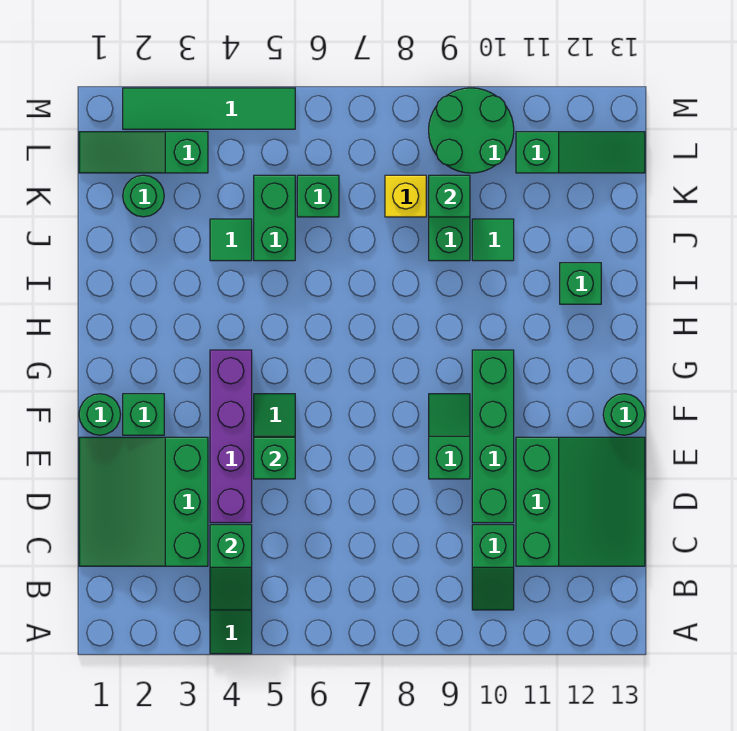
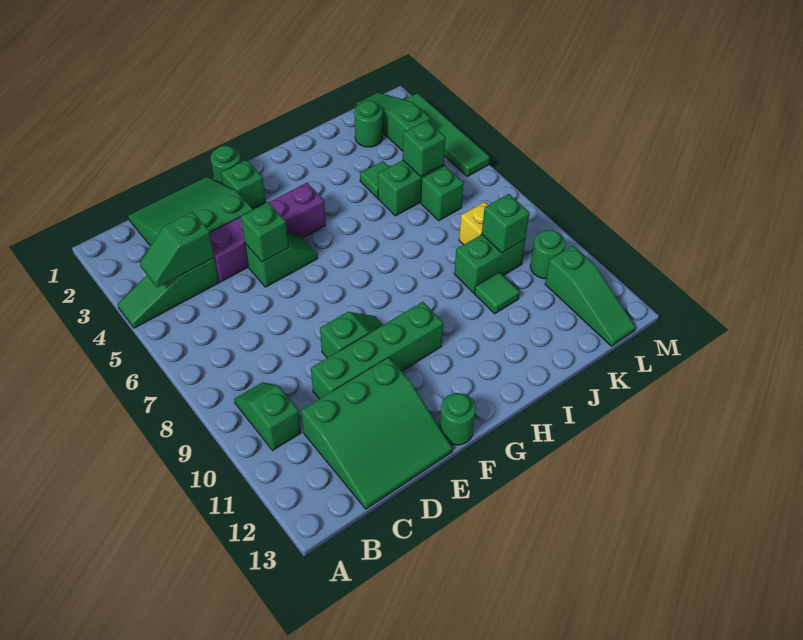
green 1x2 slope [472,525,514,610] -> green 1x2 slope turned to [234,382,301,451]
green 1x1 brick [560,263,601,304] -> green 1x1 brick moved to [403,121,446,176]
green 2x2 round brick [429,88,514,173] -> green 1x1 round brick [530,230,565,279]

